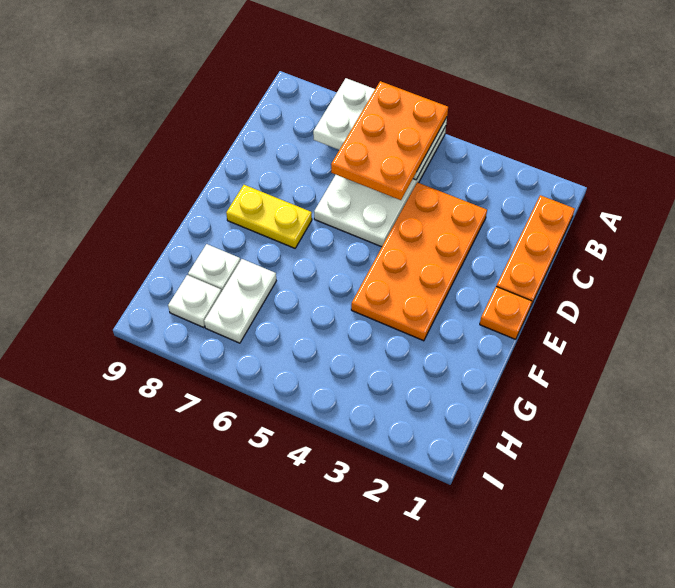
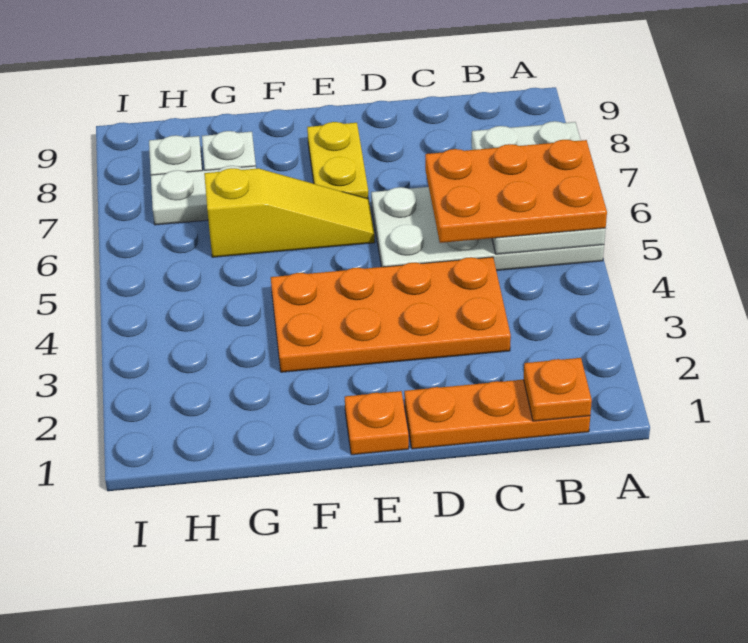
none -> orange 1x1 plate [524,358,592,421]
none -> yellow 1x3 slope [204,168,375,257]

